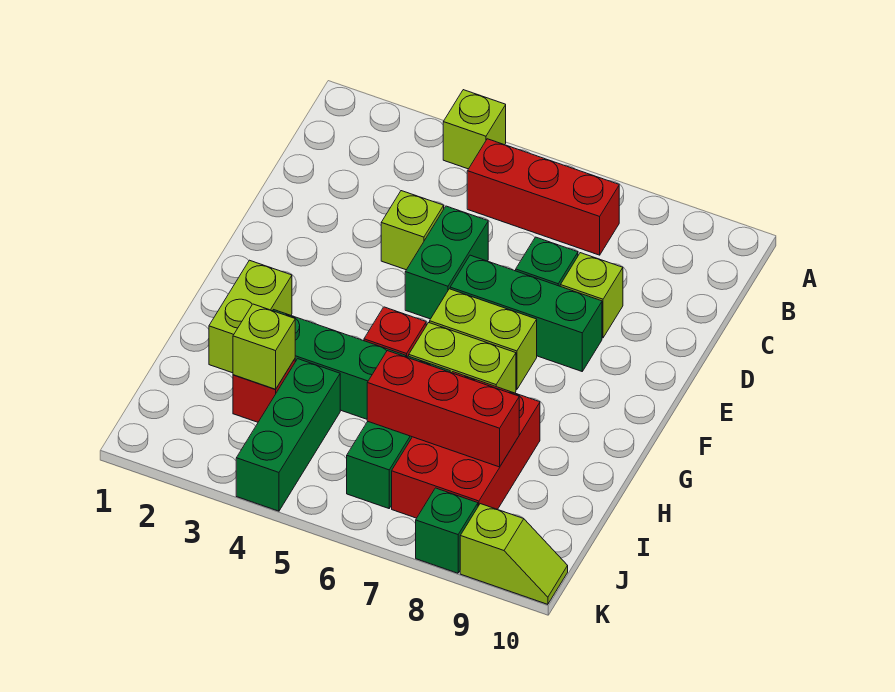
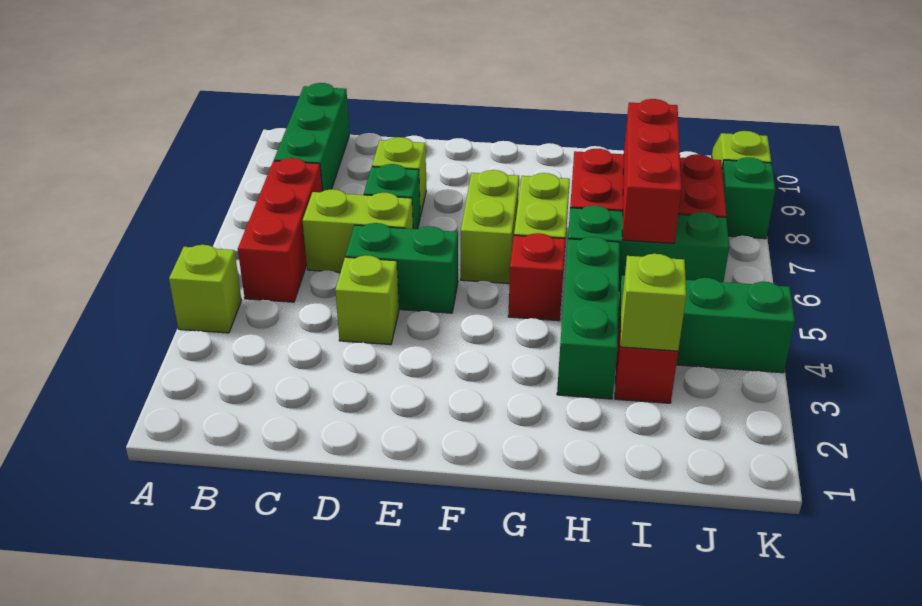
green 1x3 brick [450,255,602,371] -> green 1x3 brick moved to [274,83,349,191]
lime 1x2 brick [209,260,292,373] -> lime 1x2 brick moved to [303,189,413,272]

